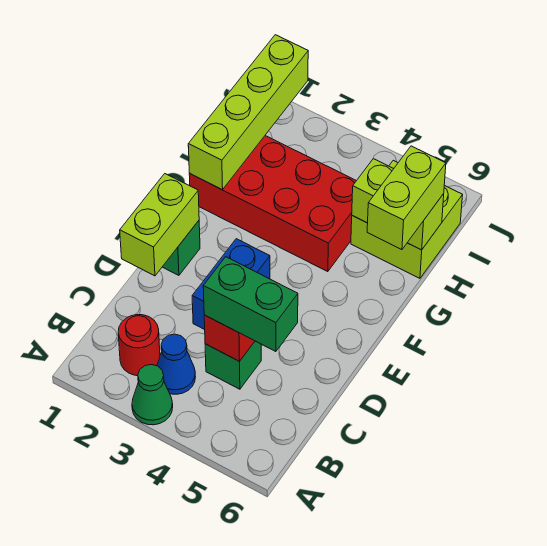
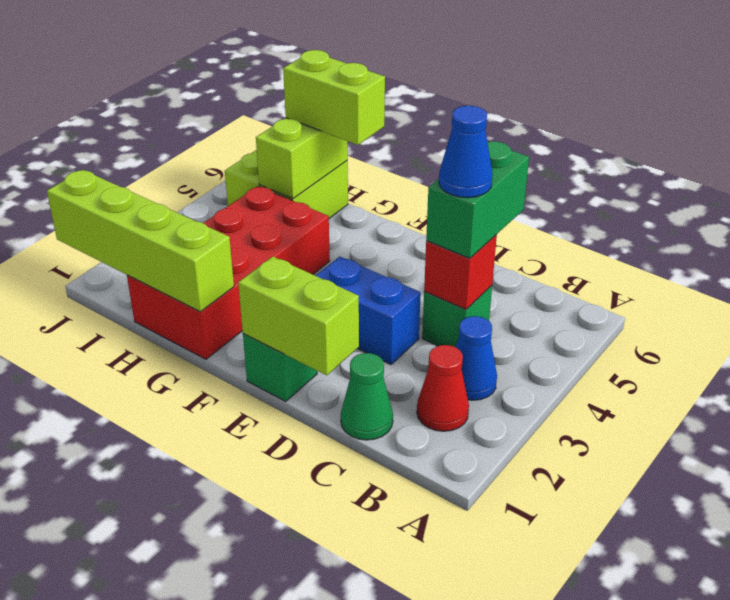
green 1x1 cone [132,365,173,425] -> green 1x1 cone moved to [341,353,393,440]
red 1x1 round brick [118,315,160,376] -> red 1x1 cone [417,345,469,431]
none -> blue 1x1 cone [439,106,492,198]

